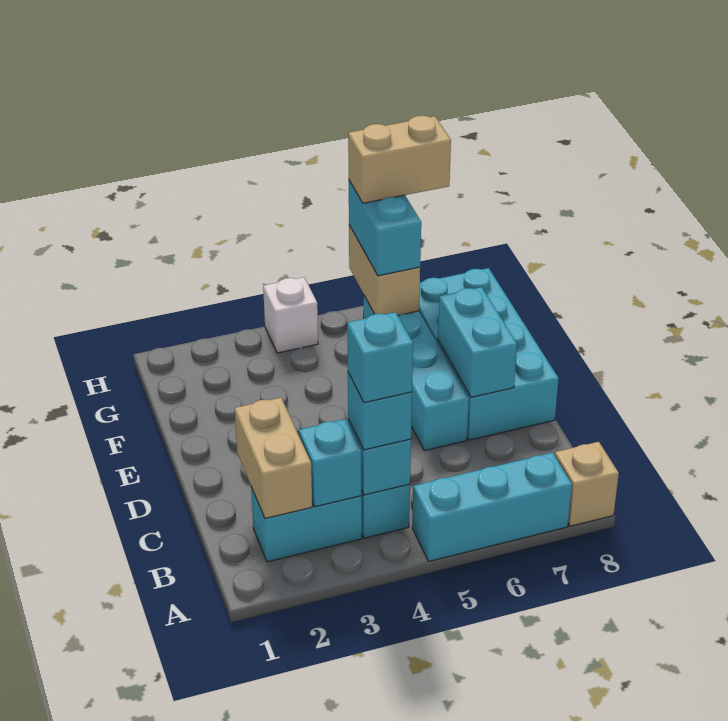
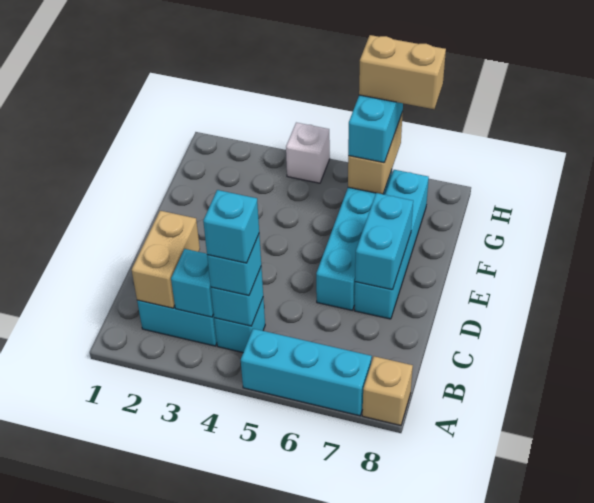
cyan 2x4 brick [419,268,559,440] -> cyan 1x4 brick [354,170,429,319]

